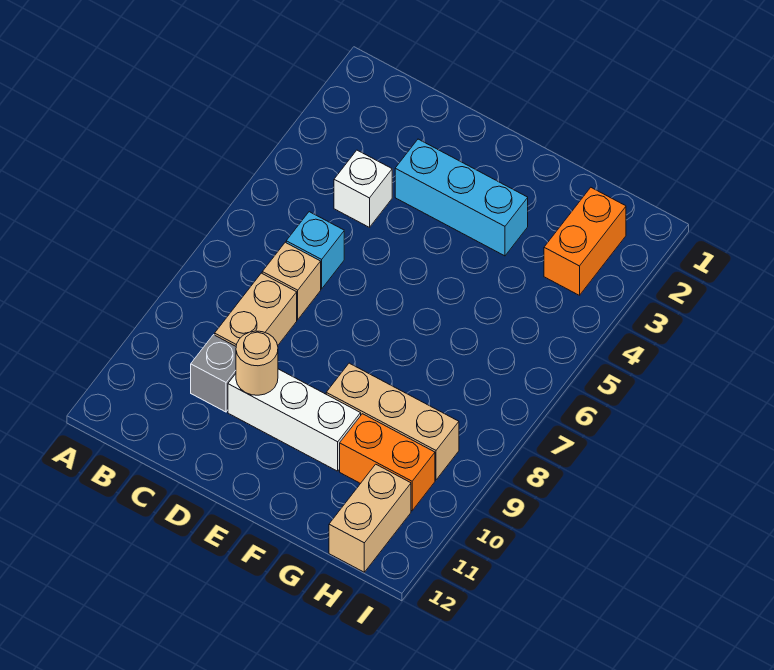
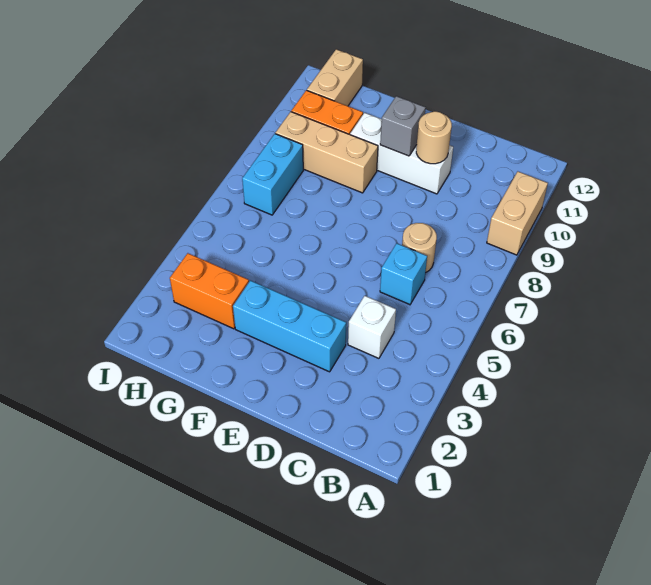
tan 1x1 brick [262,242,321,320] -> tan 1x1 round brick [402,223,437,273]
tan 1x2 brick [215,273,297,346] -> tan 1x2 brick moved to [487,172,548,255]
grey 1x1 brick [191,335,236,412] -> grey 1x1 brick moved to [380,96,426,156]
orange 1x2 brick [544,188,626,295] -> orange 1x2 brick turned to [170,253,249,329]
none -> cyan 1x2 brick [242,134,303,215]

